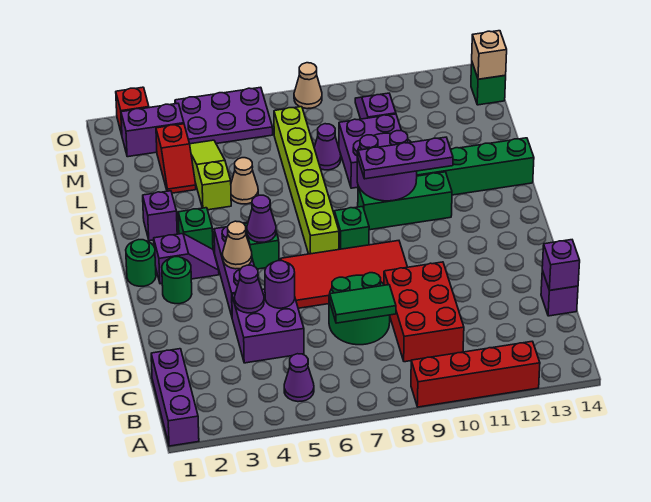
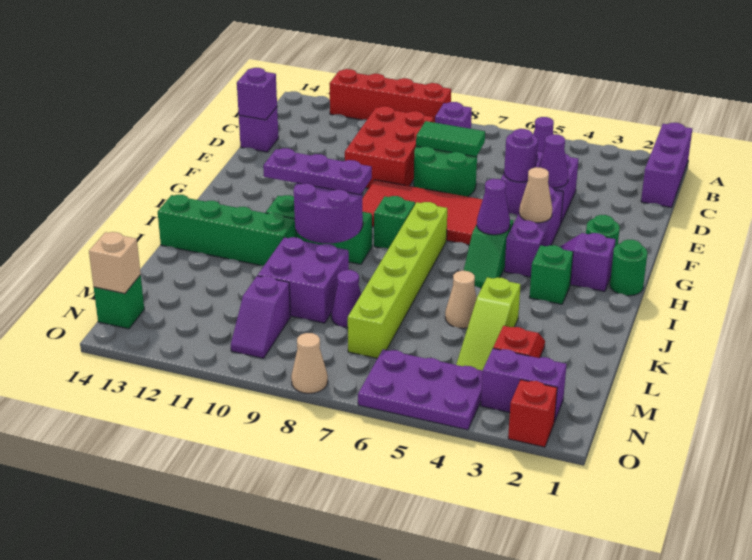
purple 1x1 brick [143,191,177,241] -> purple 1x1 brick moved to [435,102,472,129]

